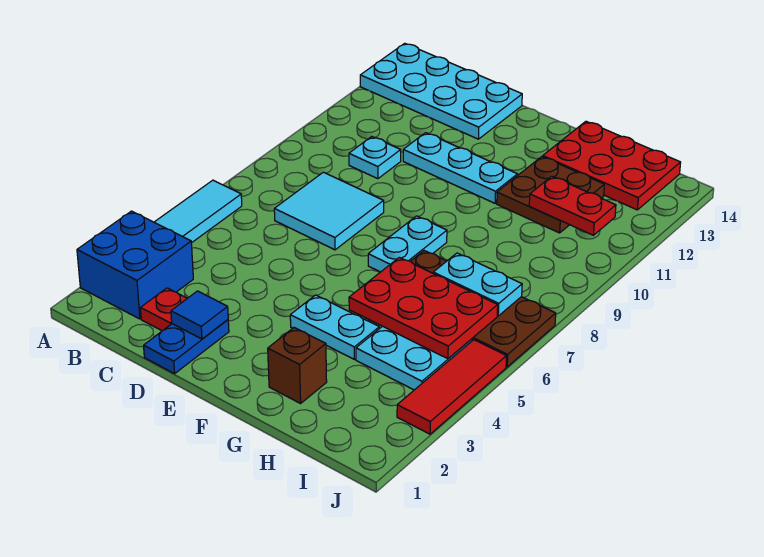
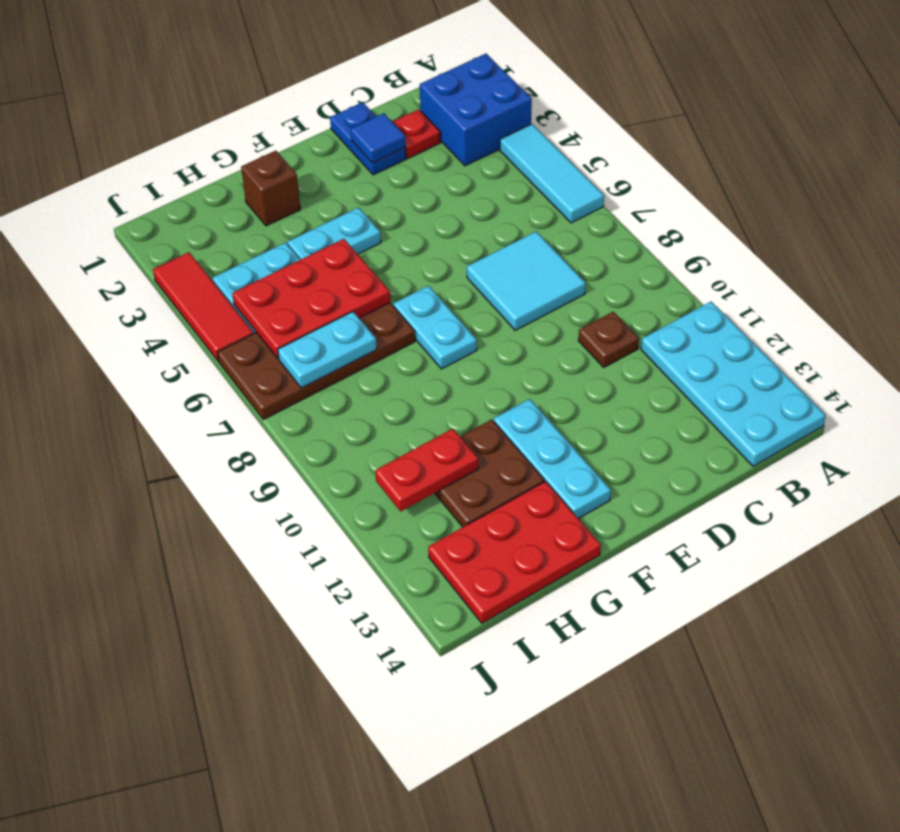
cyan 2x4 plate [360,43,522,139] -> cyan 2x4 plate turned to [641,302,826,466]
cyan 1x1 plate [349,137,401,179] -> brown 1x1 plate [578,312,639,367]
cyan 1x3 plate [403,133,518,203] -> cyan 1x3 plate turned to [494,399,611,519]

